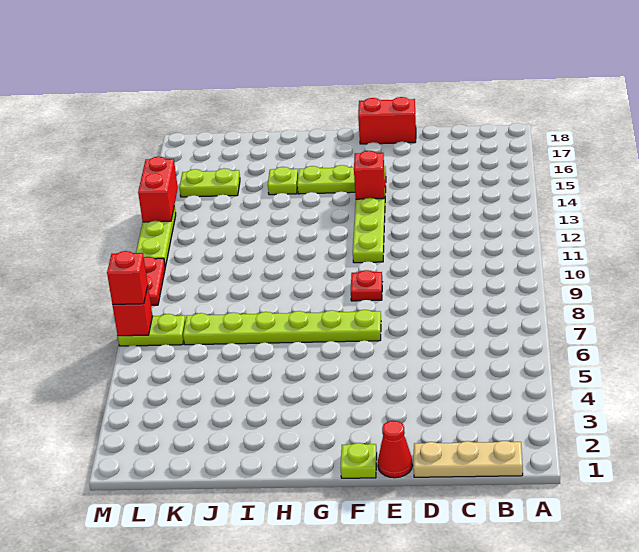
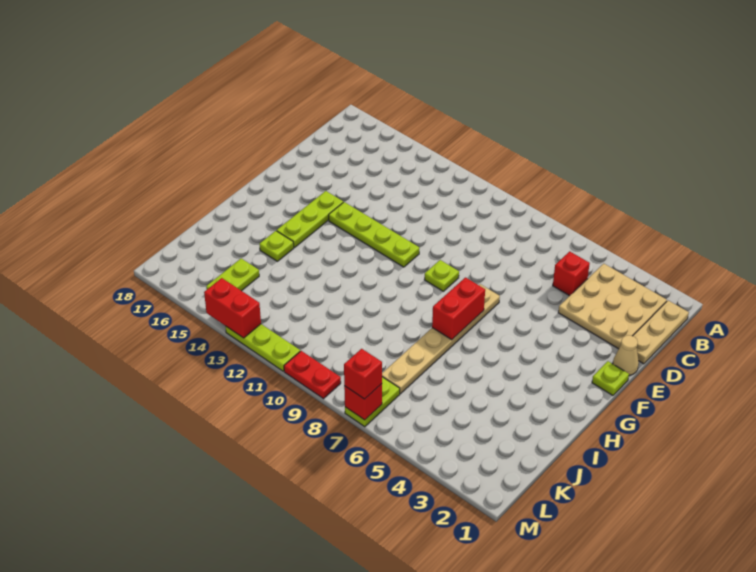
none -> tan 3x3 plate [558,264,667,349]
red 1x1 cone [378,420,412,478] -> tan 1x1 cone [613,335,639,375]
red 1x2 brick [358,97,416,144] -> red 1x2 brick moved to [432,278,485,340]
lime 1x6 plate [183,310,381,345] -> tan 1x6 plate [382,284,500,394]
red 1x1 plate [351,270,382,301] -> lime 1x1 plate [424,260,459,291]
red 1x1 brick [354,151,385,199] -> red 1x1 brick moved to [553,251,590,296]

